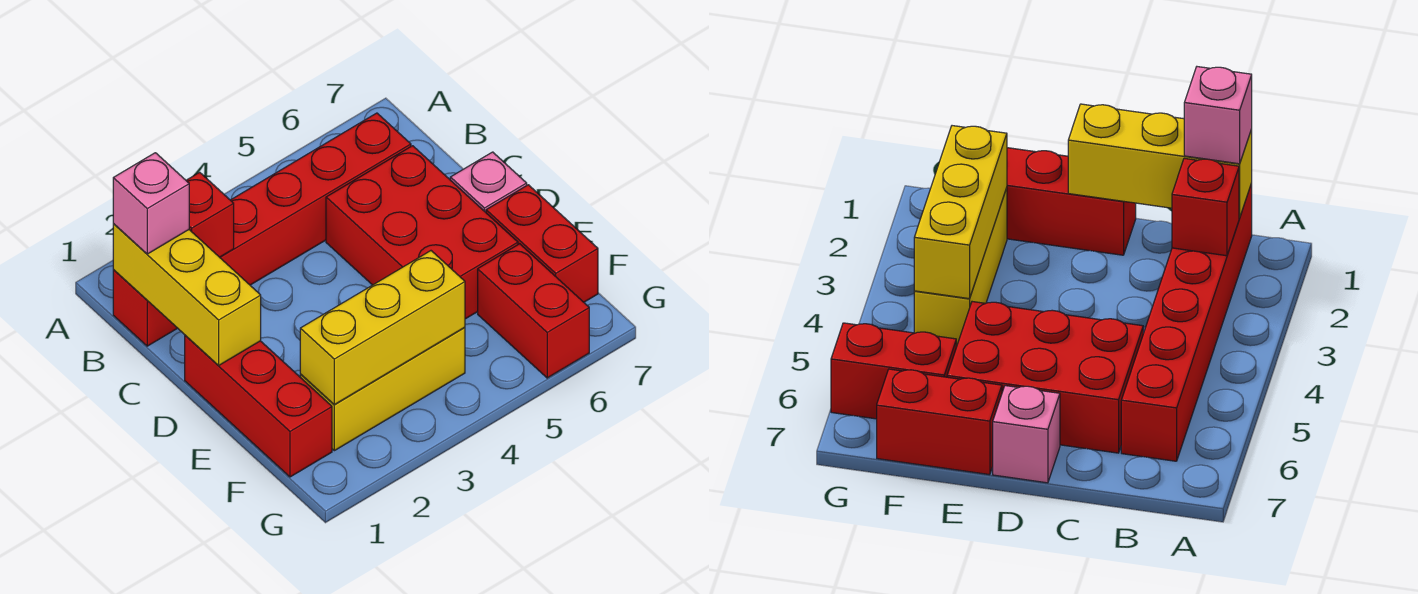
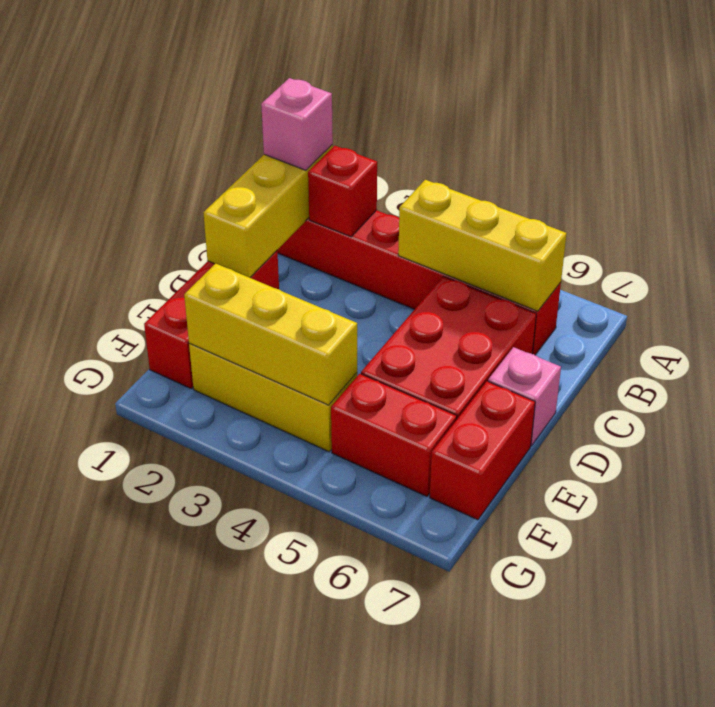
none -> yellow 1x3 brick [398,180,567,311]
red 1x2 brick [478,244,589,378] -> red 1x2 brick turned to [331,374,457,496]

